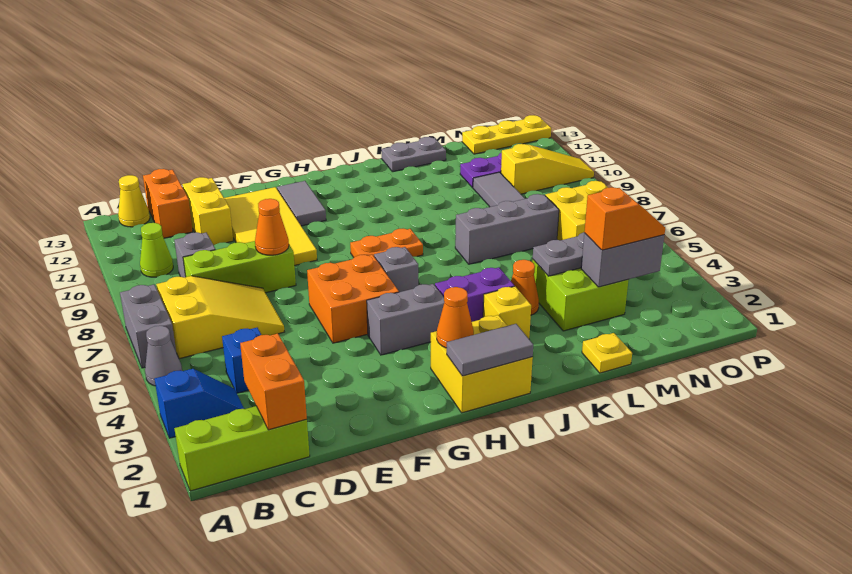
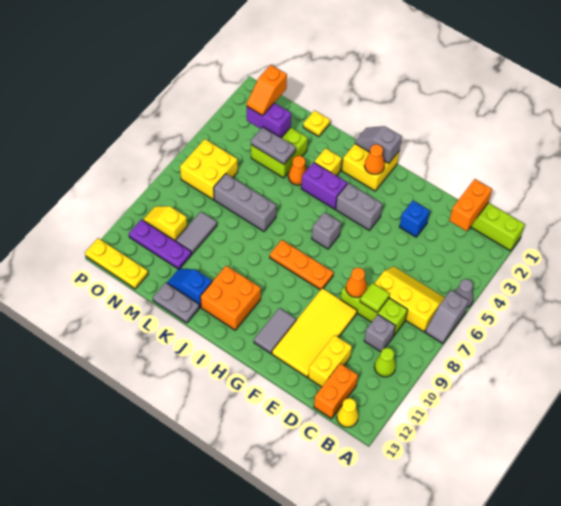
blue 1x2 slope [155,369,244,438] -> blue 1x2 slope moved to [167,269,212,307]
grey 1x2 brick [120,284,176,368] -> grey 1x2 slope [425,290,468,343]
yellow 2x3 slope [156,276,284,359] -> yellow 2x3 slope turned to [374,266,445,332]
blue 1x1 brick [222,328,261,393] -> blue 1x1 brick moved to [400,201,430,237]
none -> lime 1x1 tile [360,283,390,313]
orange 2x2 brick [307,255,399,343] -> orange 2x2 brick moved to [200,266,261,330]
grey 1x2 tile [447,324,533,376] -> grey 1x2 slope [355,126,402,163]
orange 1x2 plate [350,229,423,257] -> orange 1x3 plate [270,240,334,290]
grey 1x2 brick [581,233,664,287] -> purple 1x2 brick [247,103,291,138]
orange 1x2 slope [584,187,665,250] -> orange 1x2 slope turned to [247,65,287,116]
yellow 1x3 slope [501,144,594,194] -> yellow 1x2 slope [143,206,187,241]

